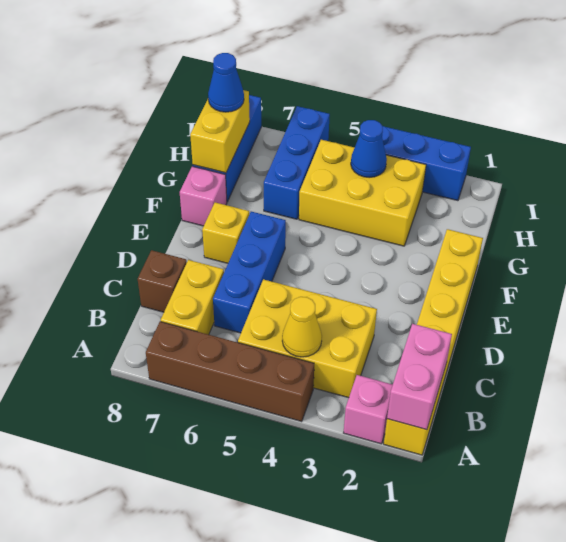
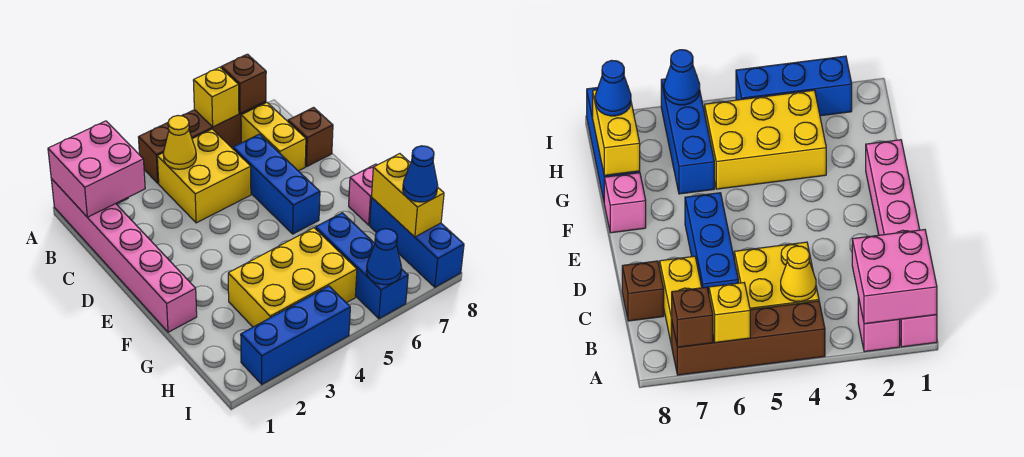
yellow 1x6 brick [384,229,483,455] -> pink 1x6 brick [51,179,197,332]
pink 1x2 brick [387,324,452,430] -> pink 2x2 brick [48,121,145,217]
none -> brown 1x1 brick [221,54,266,114]
yellow 2x3 brick [238,279,377,398] -> yellow 2x2 brick [157,129,251,223]
yellow 1x1 brick [202,202,249,263] -> yellow 1x1 brick moved to [193,67,239,127]
blue 1x1 cone [351,120,387,178] -> blue 1x1 cone moved to [366,229,401,285]

